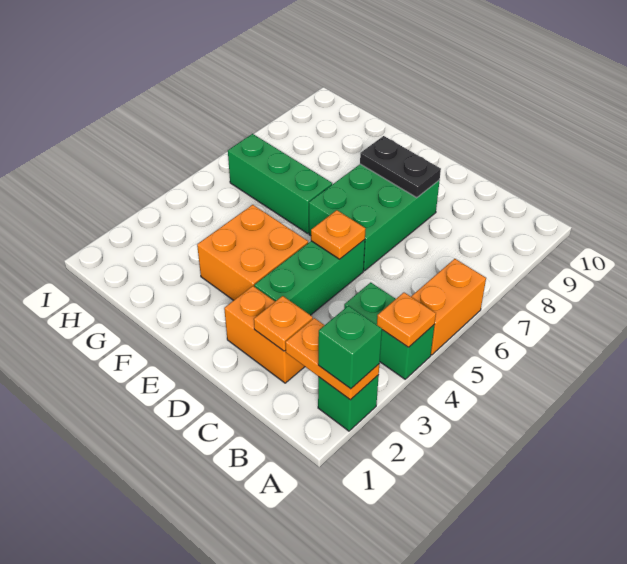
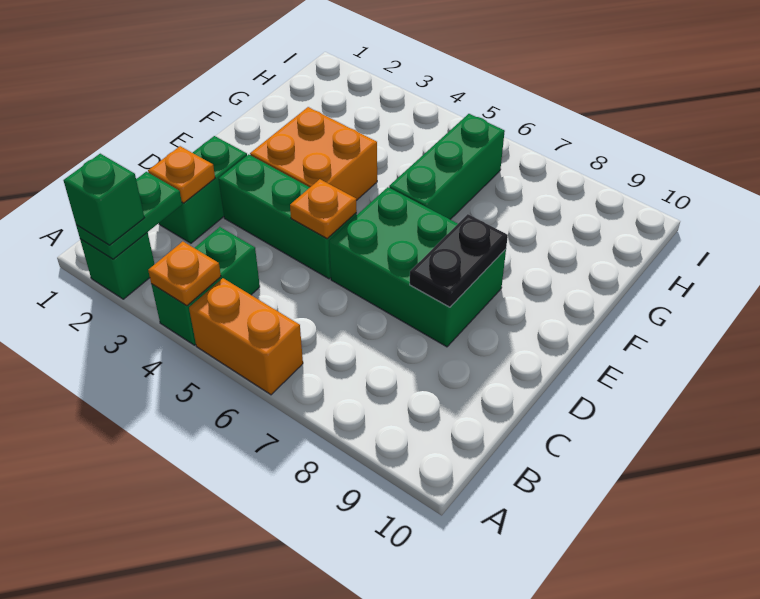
orange 1x2 plate [285,318,379,400] -> green 1x2 plate [76,172,182,259]
orange 1x2 brick [224,286,305,383] -> green 1x2 brick [159,136,247,243]

